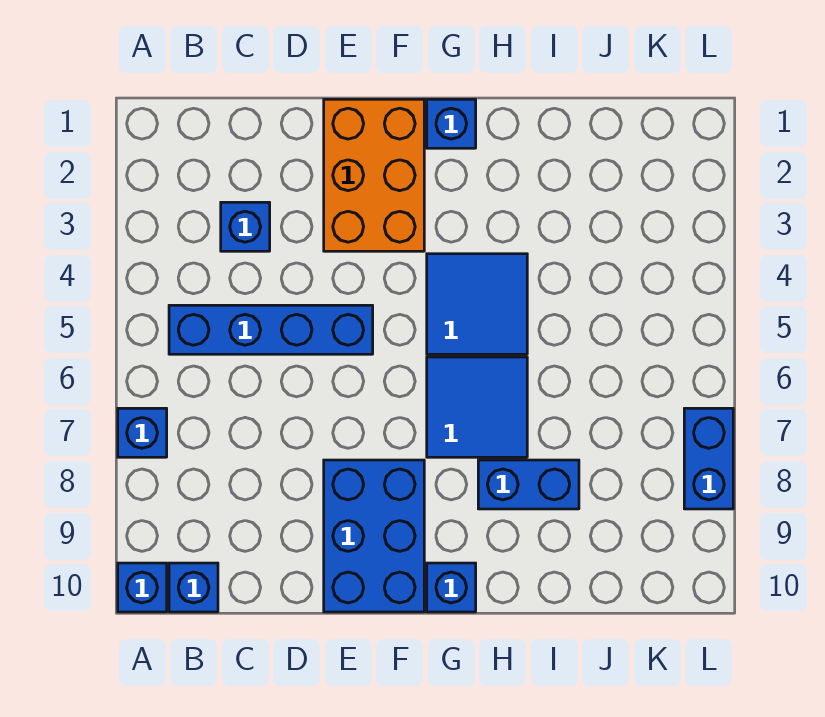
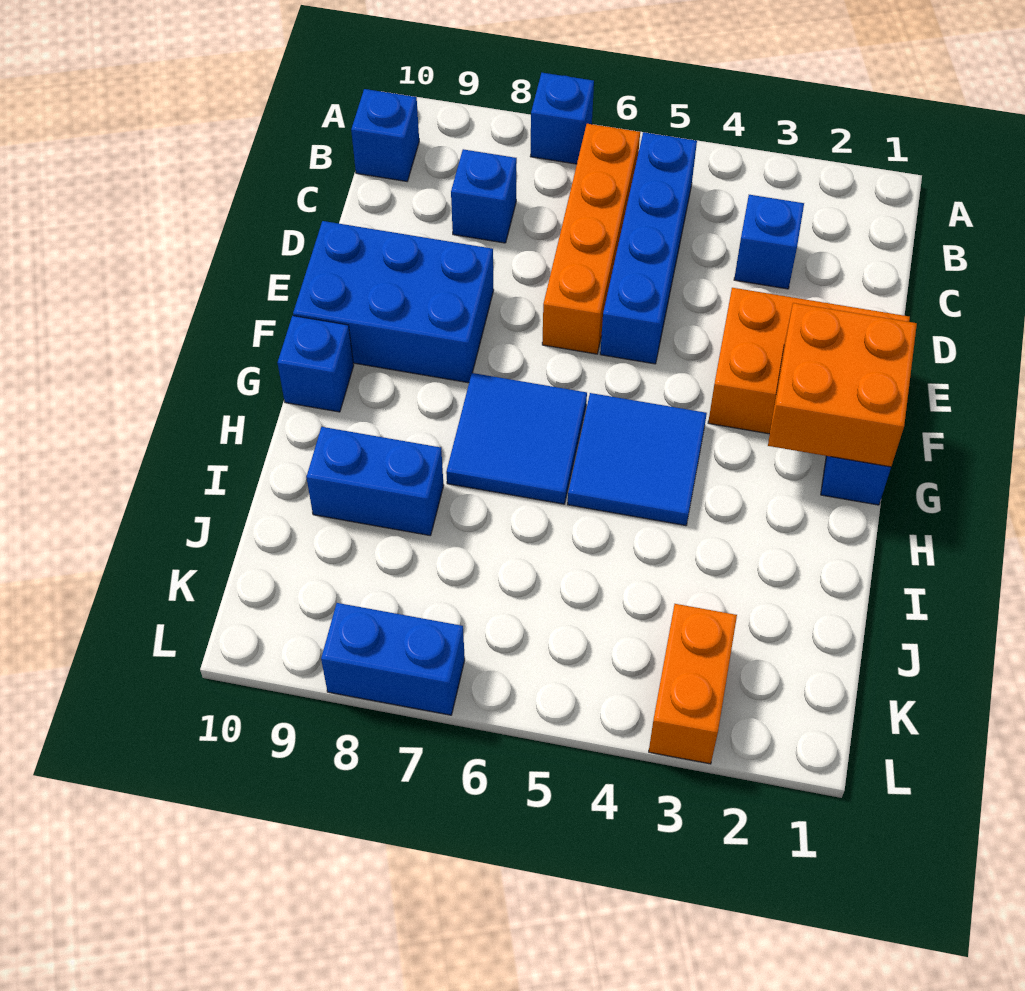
blue 1x1 brick [118,563,167,612] -> blue 1x1 brick moved to [451,149,517,243]
none -> orange 1x4 brick [542,124,640,354]
none -> orange 2x2 brick [768,303,917,467]
blue 1x2 brick [478,460,579,509] -> blue 1x2 brick turned to [306,427,444,536]
none -> orange 1x2 brick [649,604,737,764]

